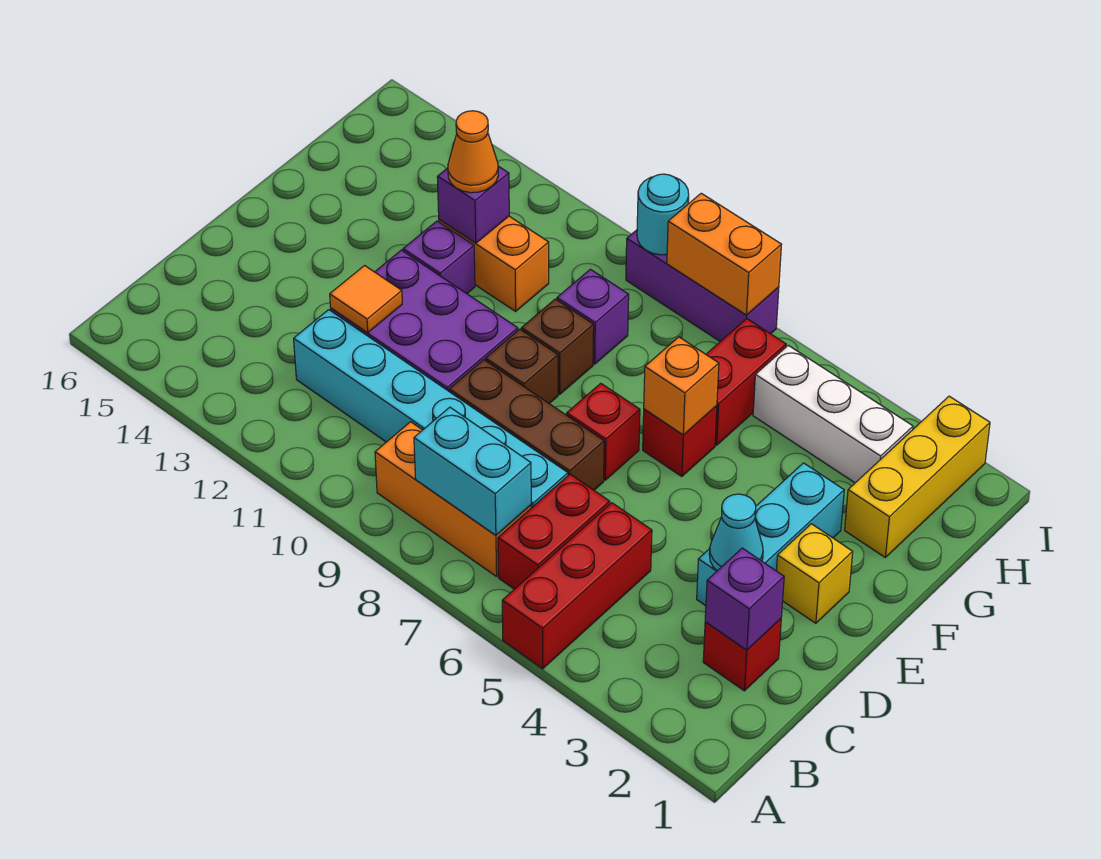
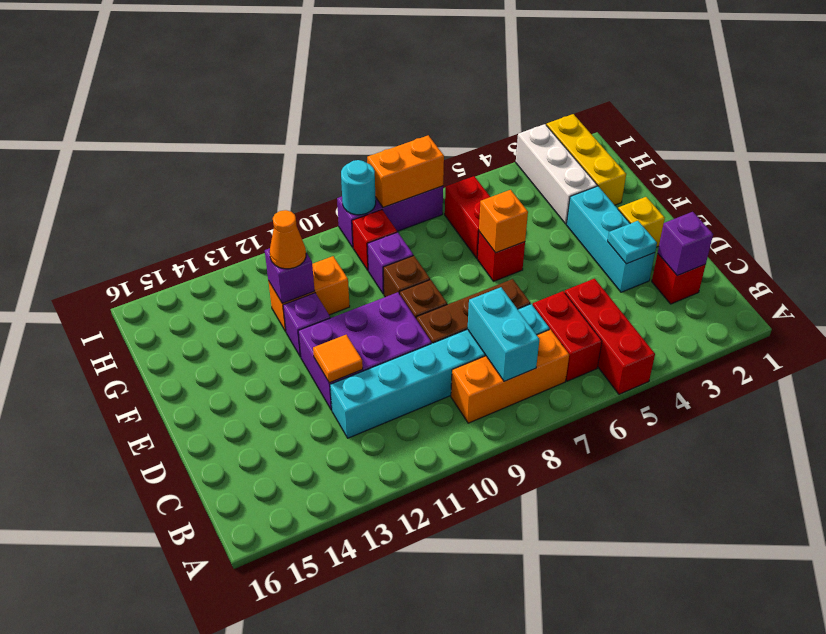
cyan 1x2 brick [414,407,531,535] -> cyan 1x2 brick turned to [468,287,539,381]
cyan 1x1 cone [709,494,763,571] -> cyan 1x1 plate [608,221,657,264]
red 1x1 brick [567,383,640,480] -> red 1x1 brick moved to [352,210,397,270]
white 1x3 brick [753,345,913,483] -> white 1x3 brick turned to [516,124,597,224]

